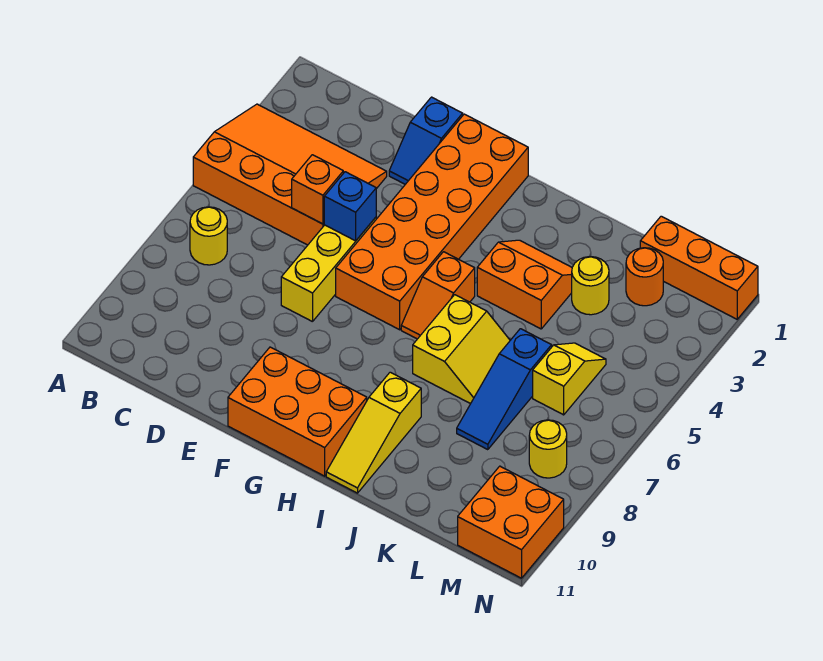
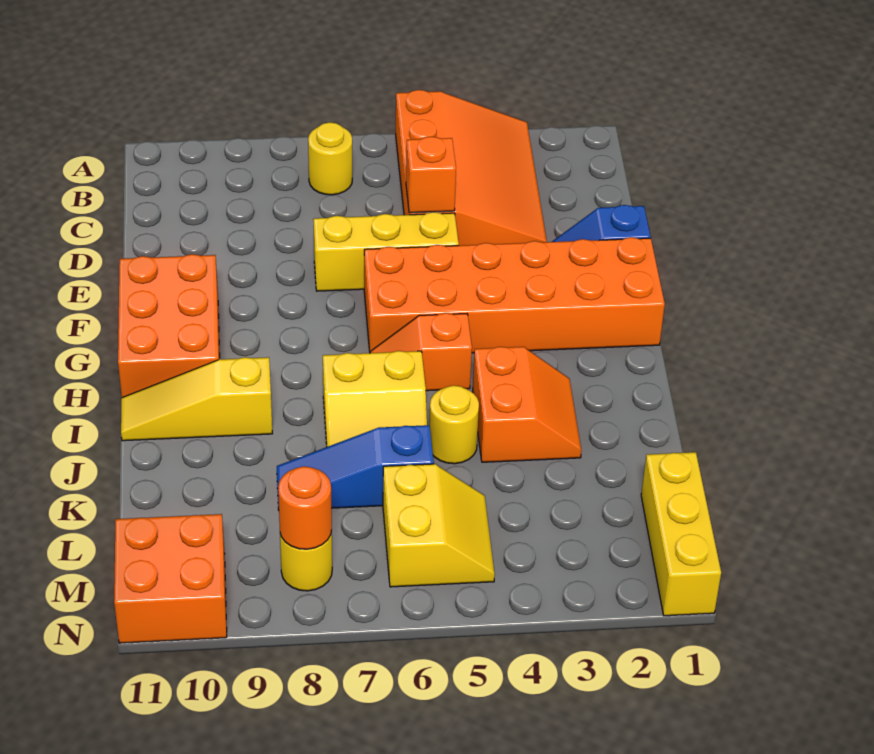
blue 1x1 brick [324,172,376,241] -> none
yellow 1x1 round brick [572,257,609,315] -> yellow 1x1 round brick moved to [429,385,479,464]
orange 1x3 brick [640,216,758,319] -> yellow 1x3 brick [641,452,721,616]
orange 1x1 round brick [626,248,663,306] -> orange 1x1 round brick moved to [278,466,332,549]
yellow 1x2 slope [533,343,606,415] -> yellow 2x2 slope [383,464,495,587]

